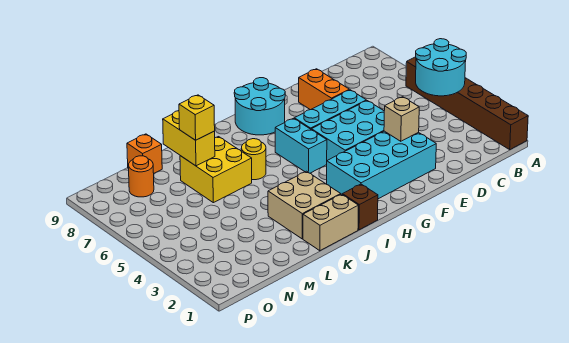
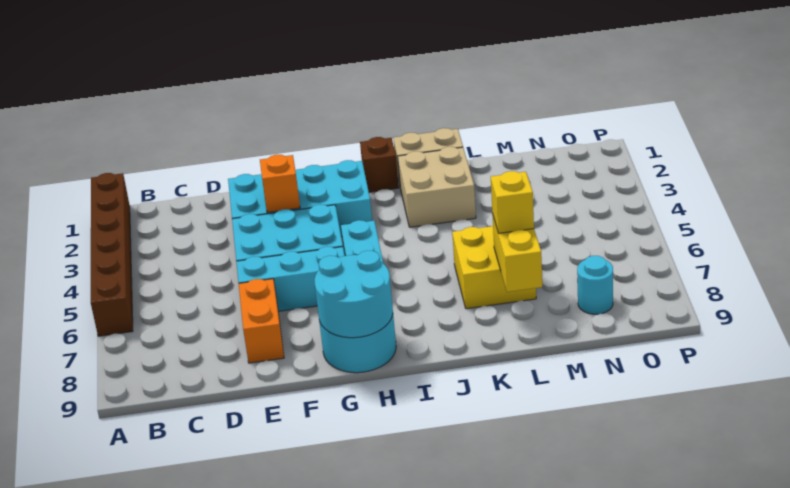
cyan 2x2 round brick [416,39,466,96] -> cyan 2x2 round brick moved to [314,251,393,338]
tan 1x1 brick [384,97,419,141] -> none
yellow 1x1 round brick [241,139,266,180] -> none
orange 1x1 brick [127,134,162,173] -> orange 1x1 brick moved to [260,155,300,213]
orange 1x1 round brick [128,156,154,197] -> cyan 1x1 round brick [577,256,613,314]

